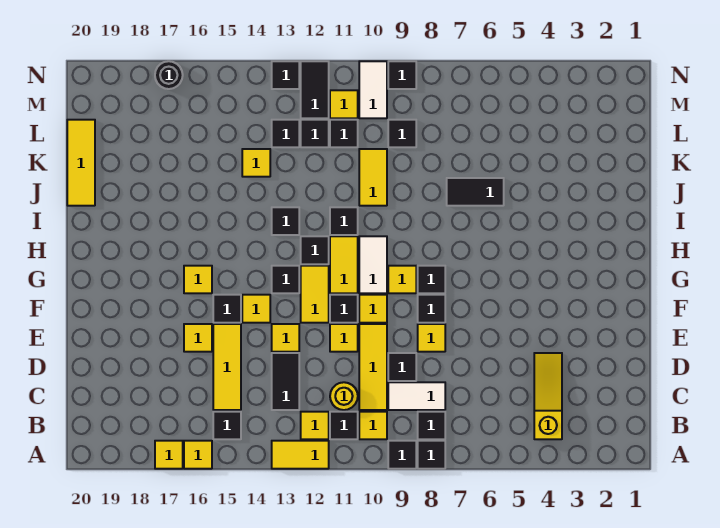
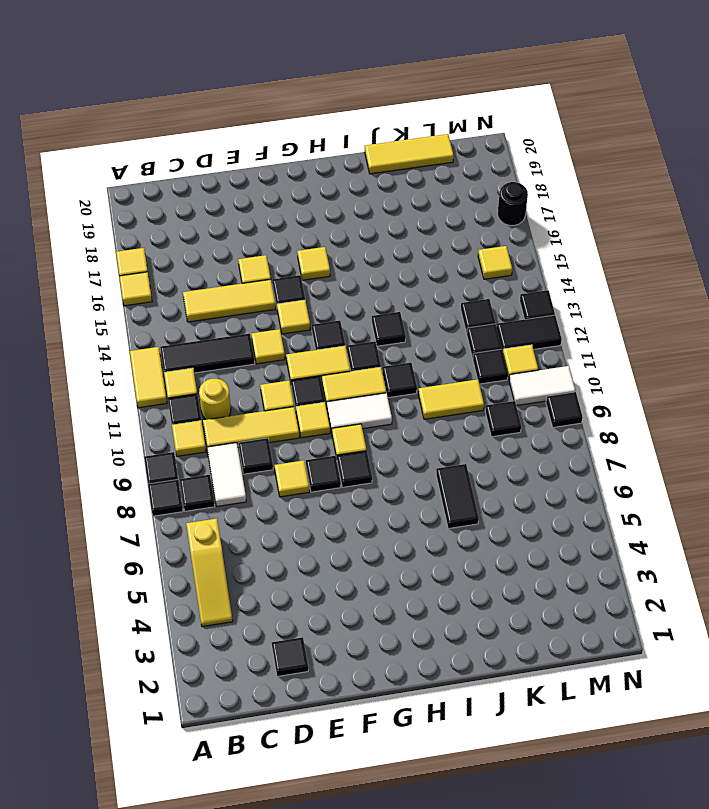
yellow 1x3 slope [534,353,562,439] -> yellow 1x3 slope turned to [186,519,233,627]
black 1x1 tile [213,412,241,439] -> black 1x1 tile moved to [272,637,308,676]
black 1x2 tile [272,353,299,410] -> black 1x3 tile [160,334,255,373]
yellow 1x1 tile [242,149,270,177] -> yellow 1x1 tile moved to [478,246,512,279]

